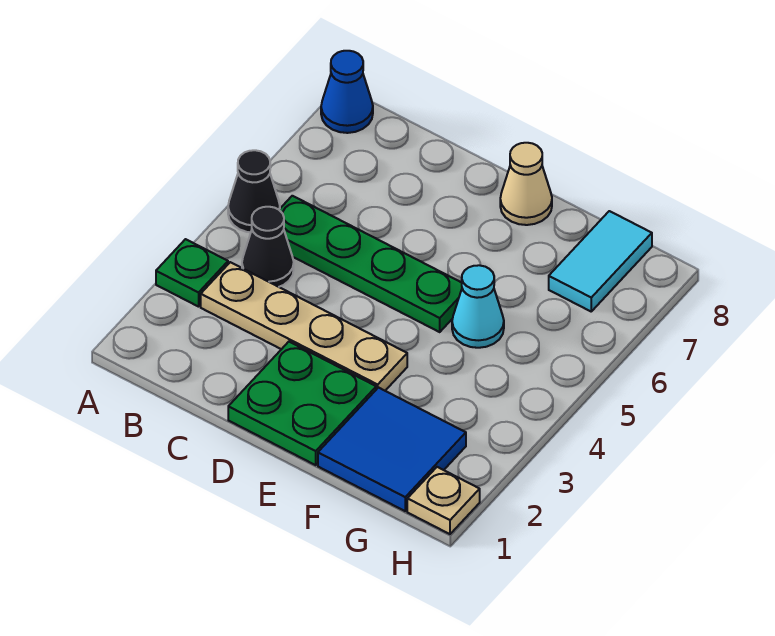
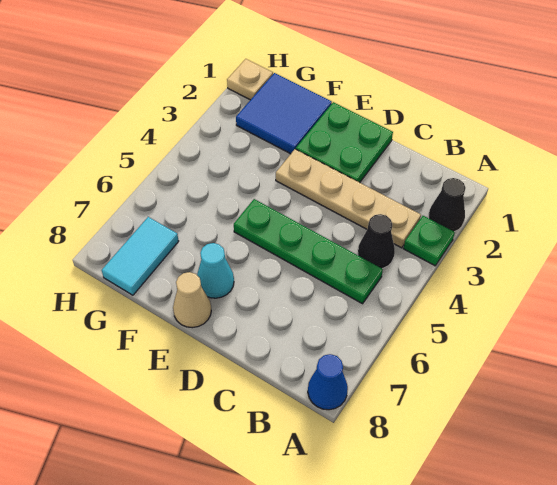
black 1x1 cone [228,150,280,232] -> black 1x1 cone moved to [429,178,466,232]
cyan 1x1 cone [452,265,504,348] -> cyan 1x1 cone moved to [197,243,234,298]

